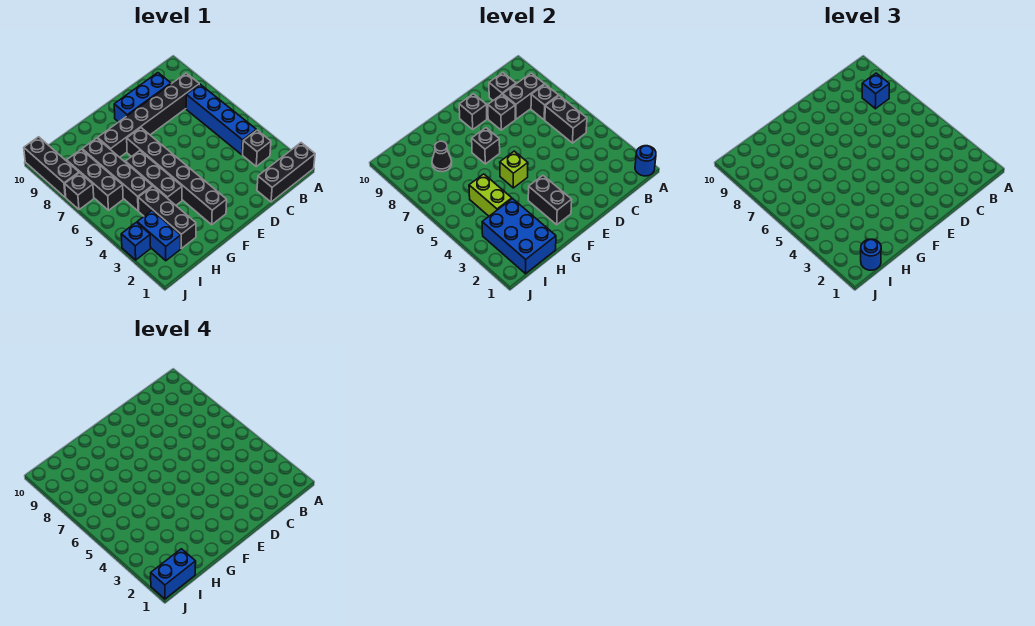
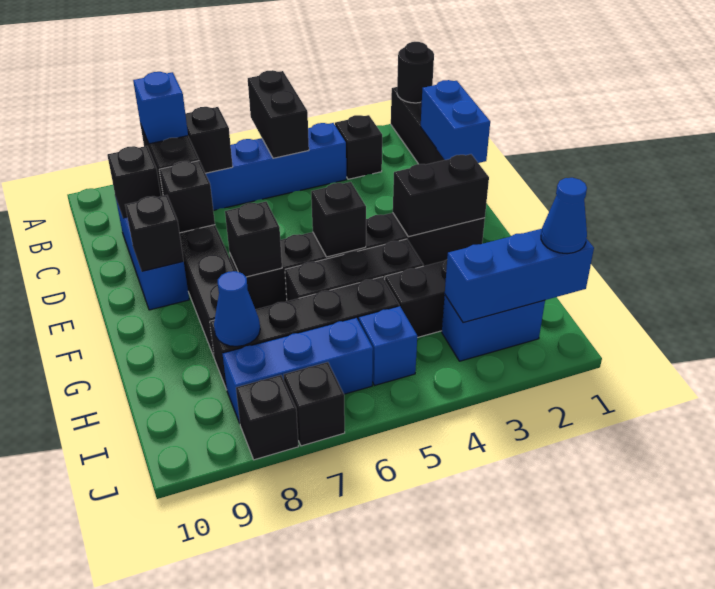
blue 1x1 round brick [635,146,656,176] -> black 1x1 round brick [397,42,434,103]
black 1x2 brick [545,96,587,143] -> black 1x2 brick turned to [248,70,309,158]
lime 1x1 brick [500,151,528,188] -> black 1x1 brick [311,182,366,257]
blue 2x3 brick [482,199,556,274] -> blue 1x3 brick [445,229,594,323]
lime 1x2 brick [469,174,512,216] -> none
black 1x1 cone [432,141,452,172] -> blue 1x1 cone [214,271,260,346]
blue 1x1 round brick [861,239,881,270] -> blue 1x1 cone [541,178,587,254]
blue 1x2 brick [151,549,196,599] -> blue 1x2 brick moved to [421,80,490,163]
black 1x3 brick [67,149,123,210] -> blue 1x3 brick [223,318,373,423]
blue 1x1 brick [121,222,151,260] -> blue 1x1 brick moved to [359,306,417,386]
black 1x3 brick [24,137,79,197] -> black 1x1 brick [236,375,299,460]

